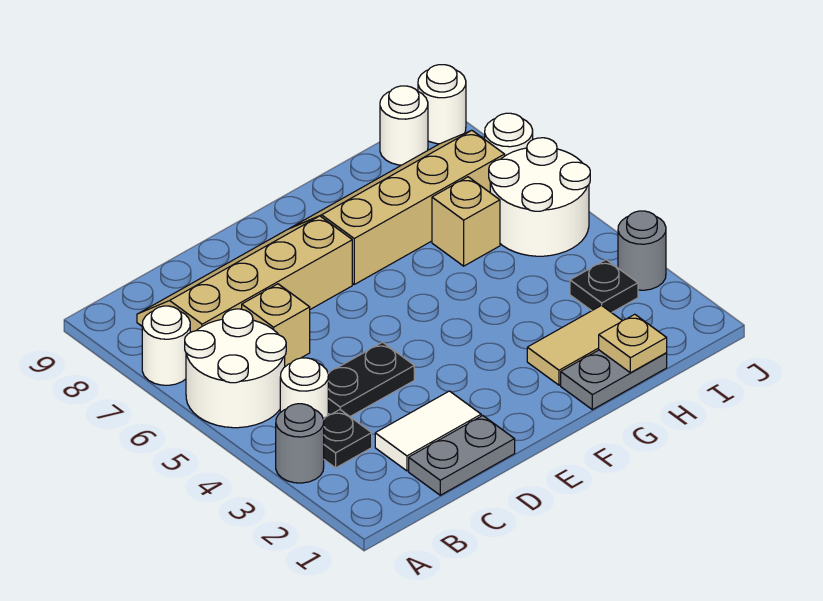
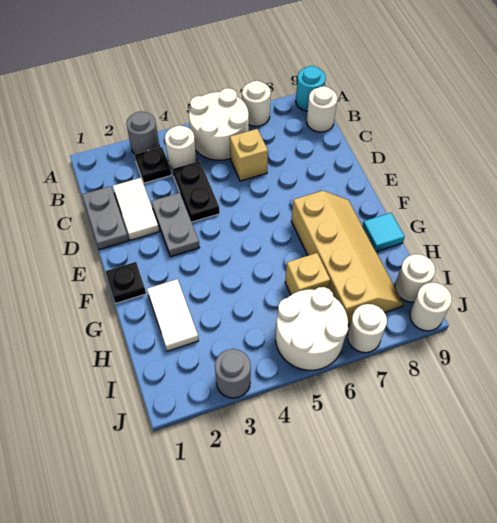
none -> cyan 1x1 round brick [296,66,326,111]
tan 2x4 slope [137,216,352,332] -> none
none -> white 1x1 round brick [307,86,337,132]
grey 1x2 plate [561,350,667,410] -> grey 1x2 plate moved to [151,193,200,257]
tan 1x2 tile [527,305,622,385] -> white 1x2 tile [147,279,199,351]
none -> cyan 1x1 tile [363,213,405,252]
tan 1x1 plate [599,314,667,373] -> none
black 1x1 plate [570,260,638,313] -> black 1x1 plate moved to [105,262,146,303]

